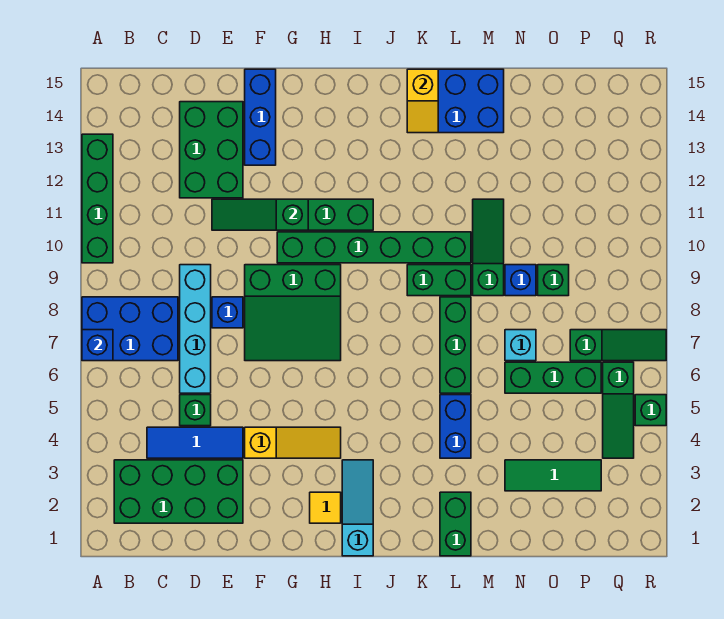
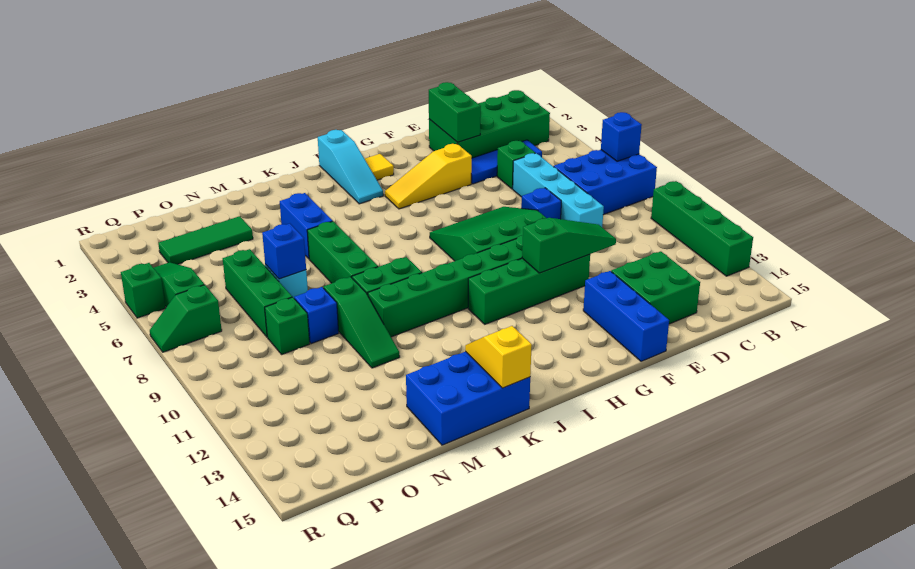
green 2x3 brick [180,102,243,198] -> green 2x2 brick [611,251,700,324]
green 1x2 brick [440,492,471,556] -> green 1x2 brick moved to [429,82,481,142]
green 1x3 brick [505,362,601,393] -> green 1x3 brick turned to [223,249,292,337]
none -> blue 1x1 brick [262,224,306,279]
green 1x3 slope [570,330,666,361] -> green 1x2 slope [150,285,222,352]

